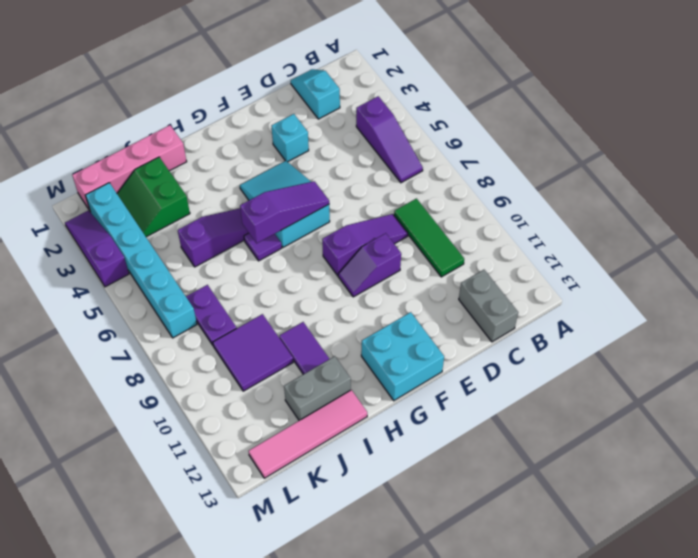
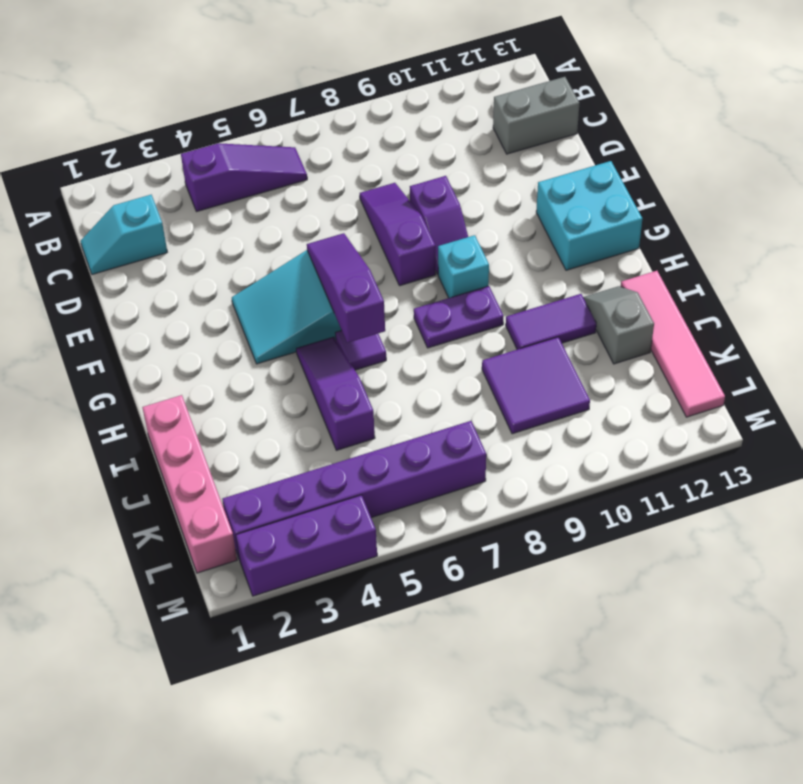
green 1x3 tile [394,199,464,277] -> none
cyan 1x1 brick [272,114,309,162] -> cyan 1x1 brick moved to [438,235,489,298]
grey 1x2 brick [284,356,351,420] -> grey 1x2 slope [583,286,654,364]
green 2x2 slope [117,157,190,237] -> none
purple 1x2 plate [186,285,237,345] -> purple 1x2 plate moved to [414,286,503,348]
cyan 1x6 brick [85,183,197,338] -> purple 1x6 brick [222,421,486,560]
purple 1x3 slope [65,210,129,287] -> purple 1x3 brick [236,495,377,596]

